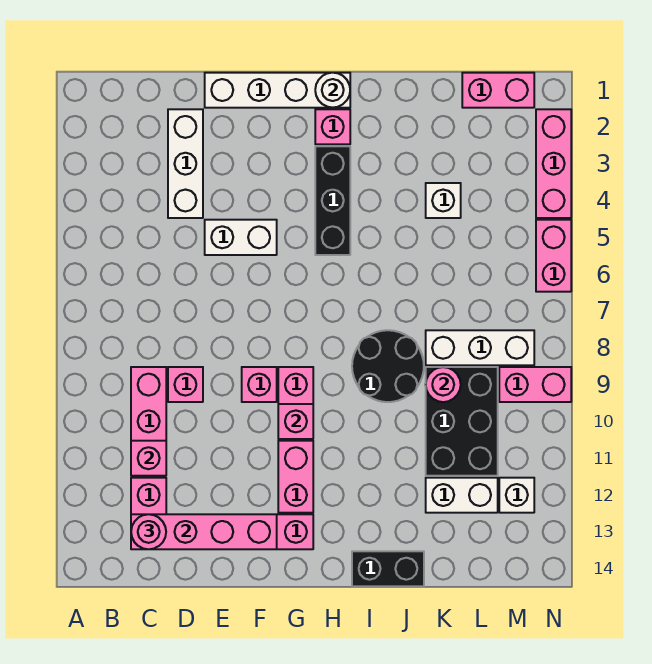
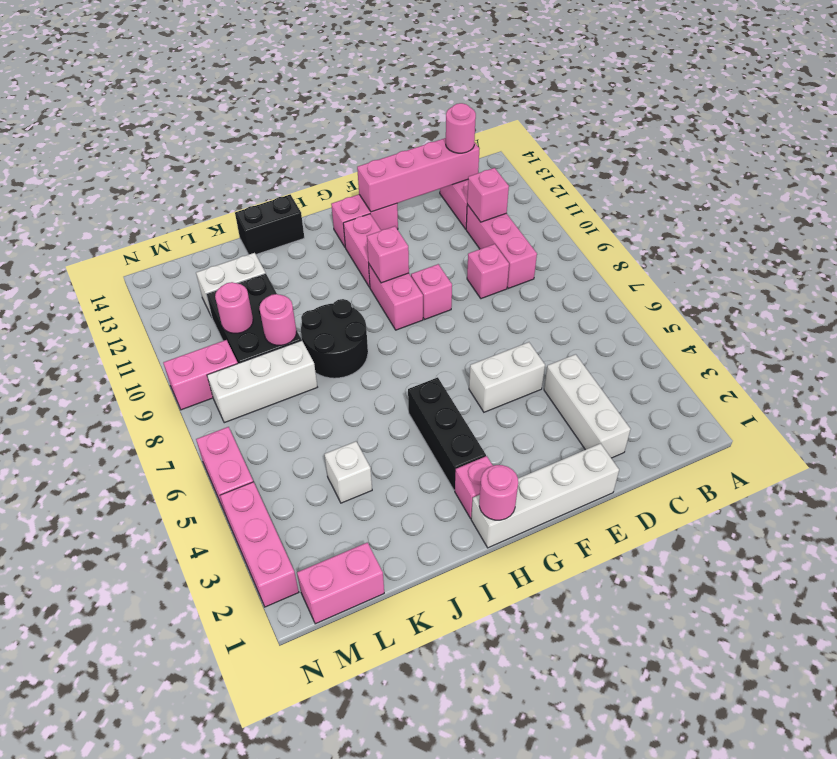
white 1x1 round brick [315,73,350,108] -> pink 1x1 round brick [479,465,518,520]
none -> pink 1x1 round brick [215,282,253,333]
white 1x1 brick [499,478,534,513] -> none

